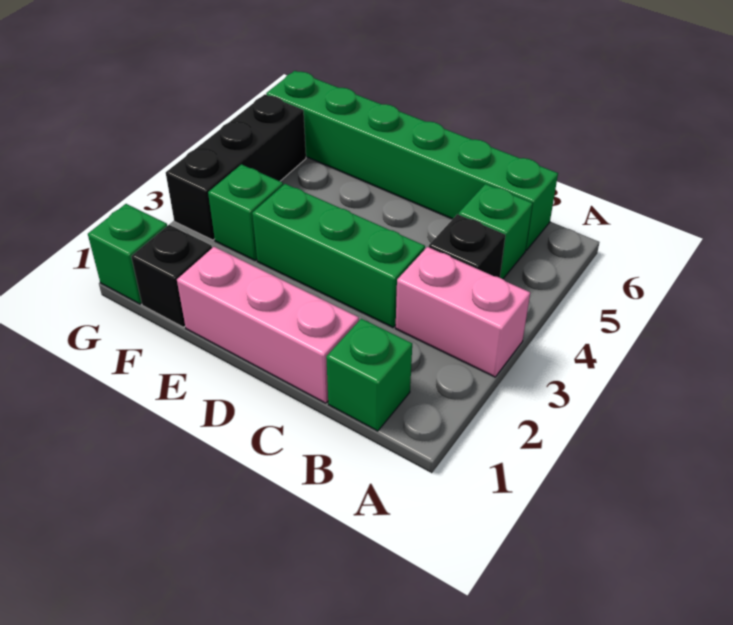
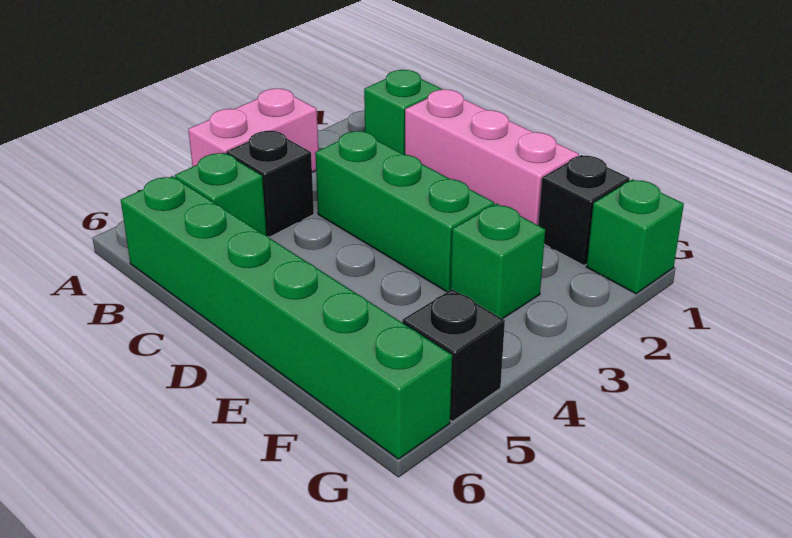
pink 1x2 brick [396,247,530,377] -> pink 1x2 brick turned to [188,89,318,172]
black 1x3 brick [166,94,306,240] -> black 1x1 brick [402,289,505,422]

